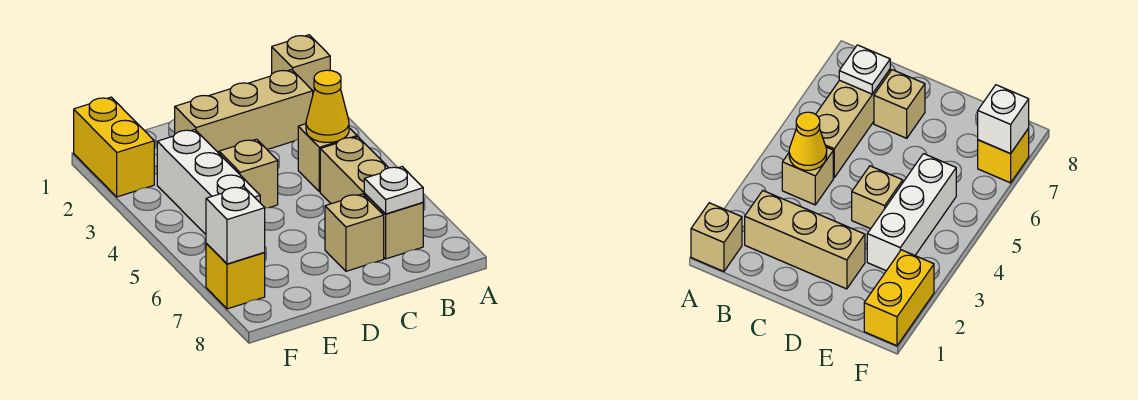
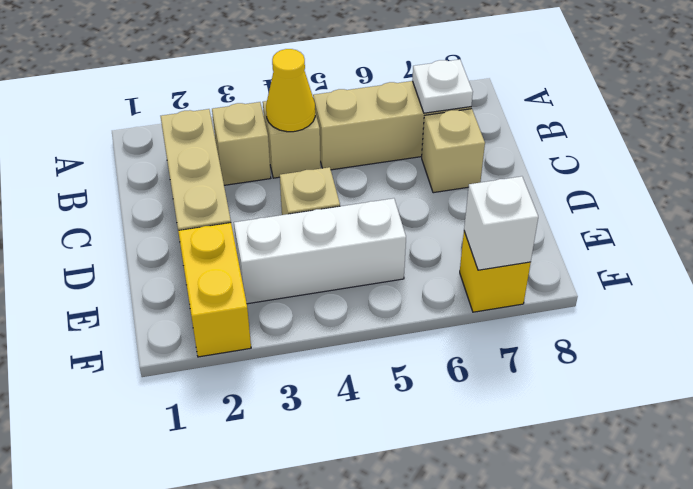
tan 1x1 brick [272,35,330,93] -> tan 1x1 brick moved to [212,102,271,185]
yellow 1x2 brick [74,97,154,197] -> yellow 1x2 brick turned to [178,223,251,357]

